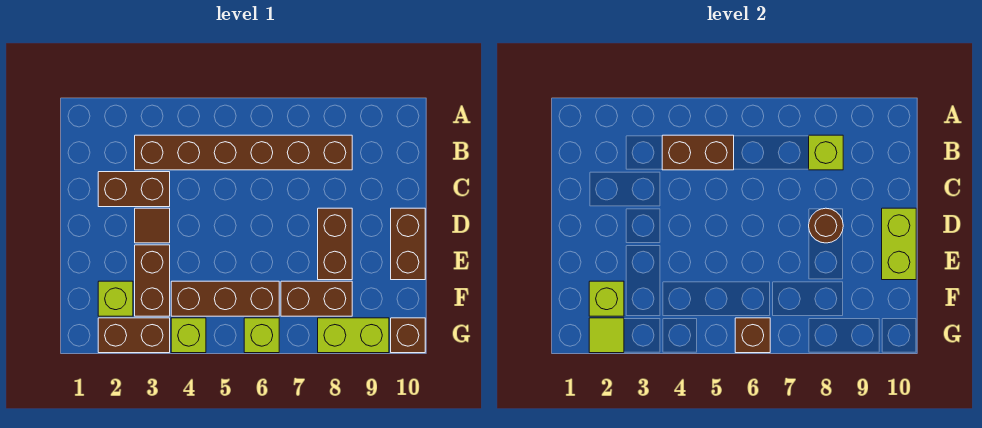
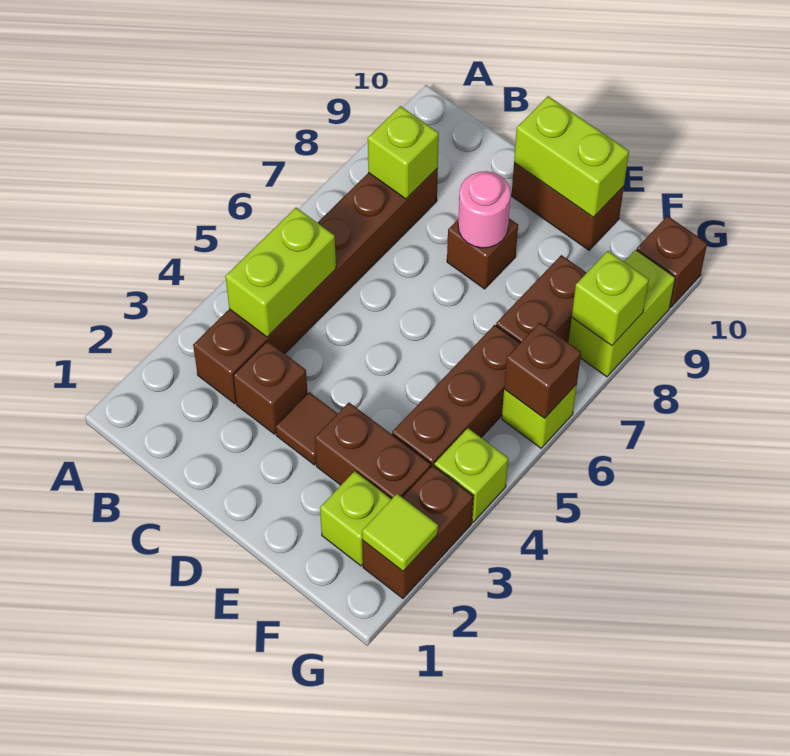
brown 1x2 brick [662,135,734,170] -> lime 1x2 brick [225,208,336,337]
brown 1x2 brick [98,172,170,207] -> brown 1x1 brick [233,341,308,434]
brown 1x2 brick [318,208,352,280] -> brown 1x1 brick [447,218,518,289]
brown 1x1 round brick [809,208,843,243] -> pink 1x1 round brick [458,171,511,248]
lime 1x1 brick [589,281,624,316] -> lime 1x1 brick moved to [572,251,649,346]

